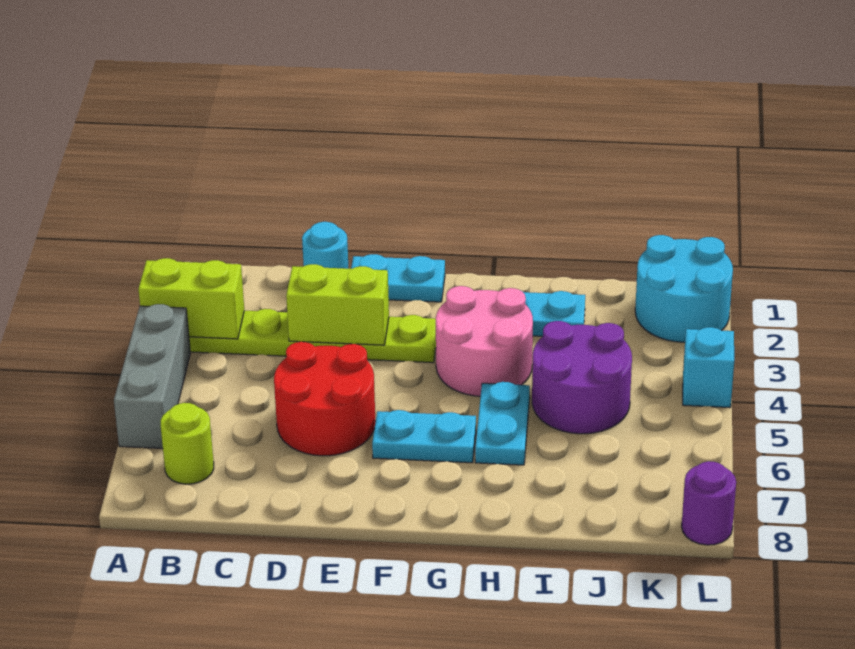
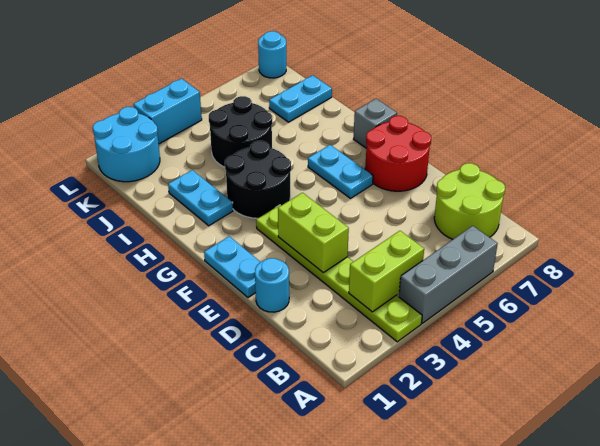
lime 1x2 brick [138,258,244,339] -> lime 1x2 brick turned to [349,231,424,312]
lime 1x1 round brick [161,403,214,484] -> lime 2x2 round brick [434,163,505,240]
red 2x2 round brick [274,342,375,456] -> red 2x2 round brick moved to [365,116,431,191]
pink 2x2 round brick [436,286,533,396] -> black 2x2 round brick [225,141,291,218]
none -> grey 1x1 brick [354,99,397,148]
cyan 1x2 plate [475,382,530,465] -> cyan 1x2 plate moved to [269,75,332,122]
purple 2x2 round brick [532,321,632,434] -> black 2x2 round brick [209,96,272,167]
cyan 1x1 brick [683,327,734,408] -> cyan 1x2 brick [133,79,202,144]
purple 1x1 round brick [682,461,736,545] -> cyan 1x1 round brick [258,31,286,78]

